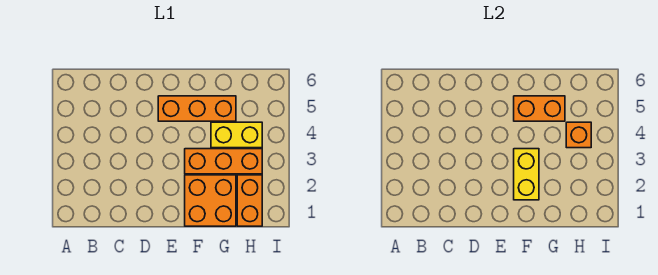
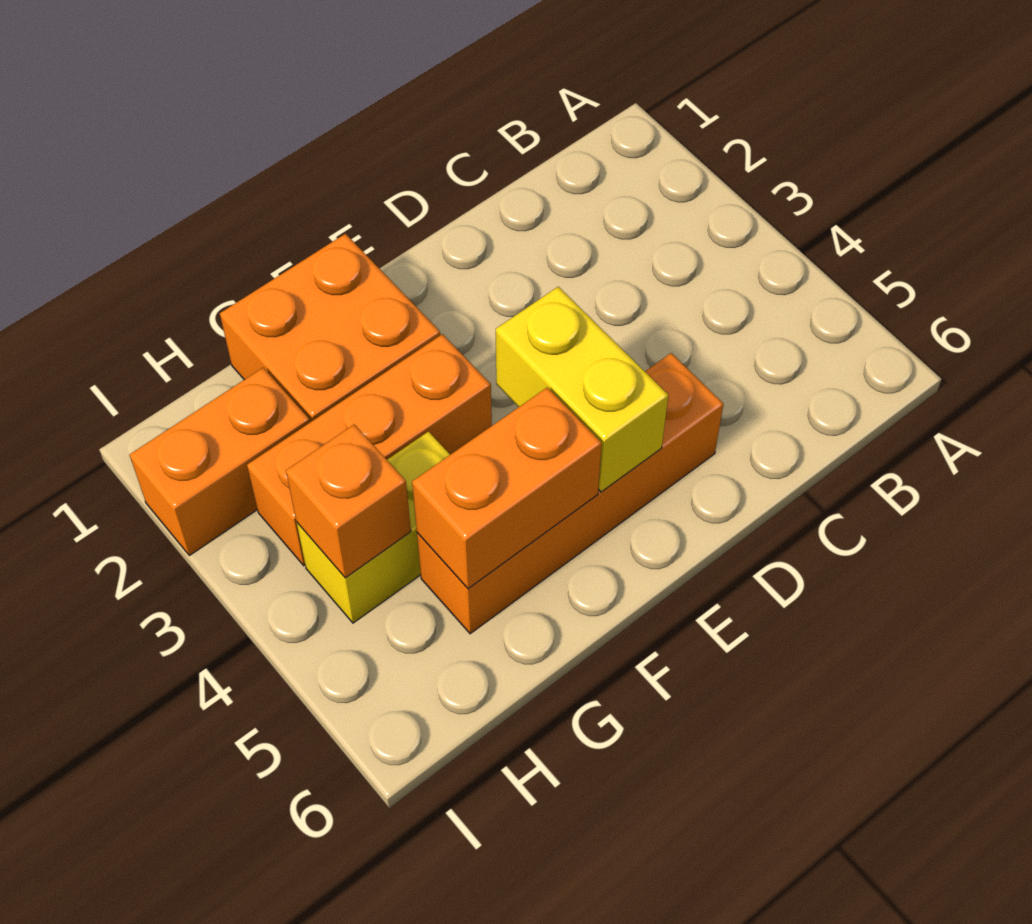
orange 1x3 brick [158,96,236,121] -> orange 1x4 brick [417,353,723,634]
yellow 1x2 brick [514,149,539,200] -> yellow 1x2 brick moved to [496,287,668,492]
orange 1x2 brick [237,175,262,226] -> orange 1x2 brick turned to [129,368,310,556]

